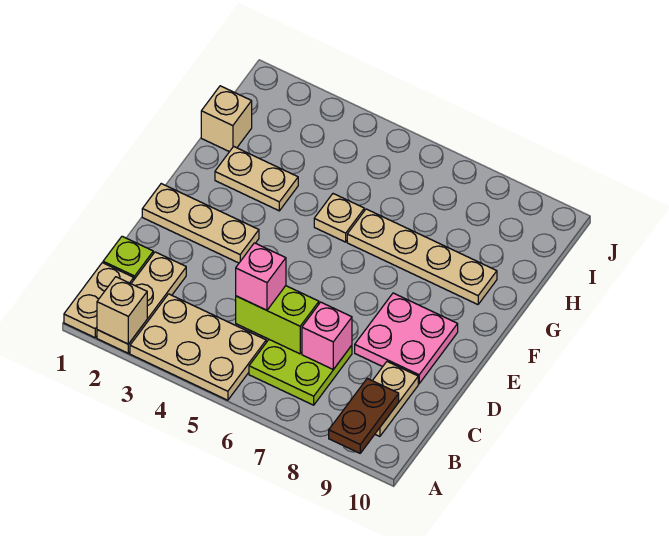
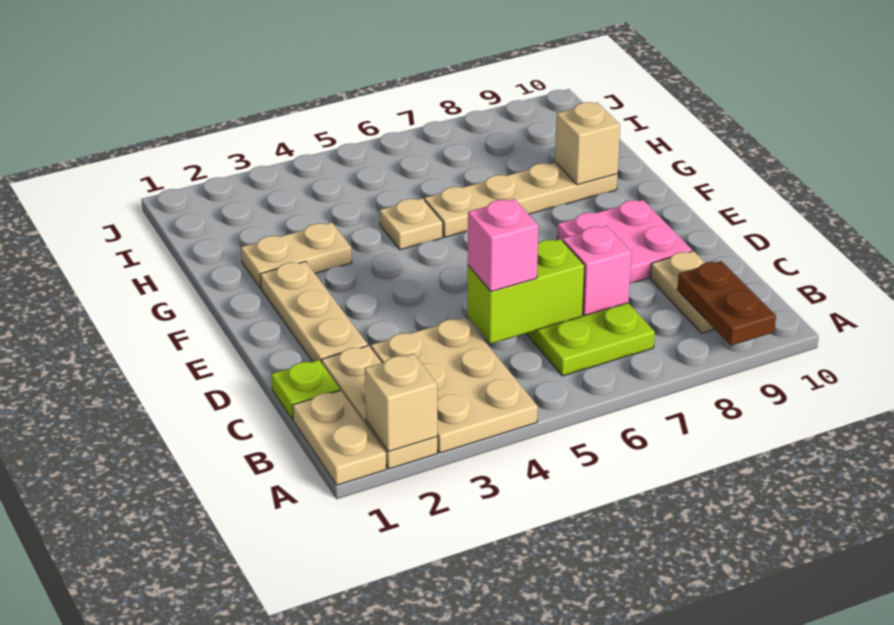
tan 2x3 plate [130,294,266,400] -> tan 2x3 plate turned to [371,318,538,453]
tan 1x3 plate [142,184,259,263] -> tan 1x3 plate turned to [260,261,368,363]
tan 1x1 brick [201,86,252,152] -> tan 1x1 brick moved to [555,102,620,185]

